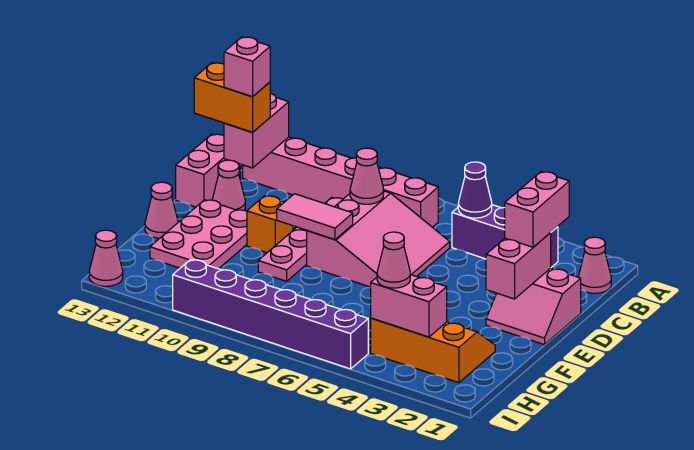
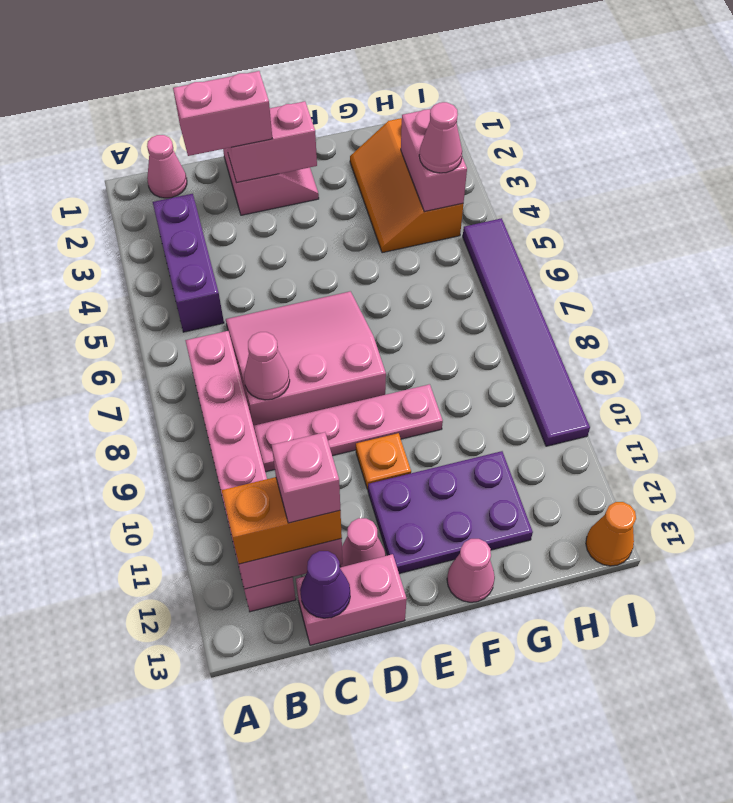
purple 1x1 cone [458,162,492,218] -> purple 1x1 cone moved to [300,551,350,618]
orange 1x2 brick [194,63,270,132] -> orange 1x2 brick turned to [222,477,342,564]
pink 1x2 tile [277,194,353,239] -> none
orange 1x1 brick [247,196,293,253] -> orange 1x1 plate [356,433,411,490]
pink 2x3 plate [150,200,247,269] -> purple 2x3 plate [368,451,533,574]
purple 1x6 brick [173,260,368,369] -> purple 1x6 tile [463,218,590,446]
pink 1x1 cone [89,230,123,286] -> orange 1x1 cone [586,502,636,566]

